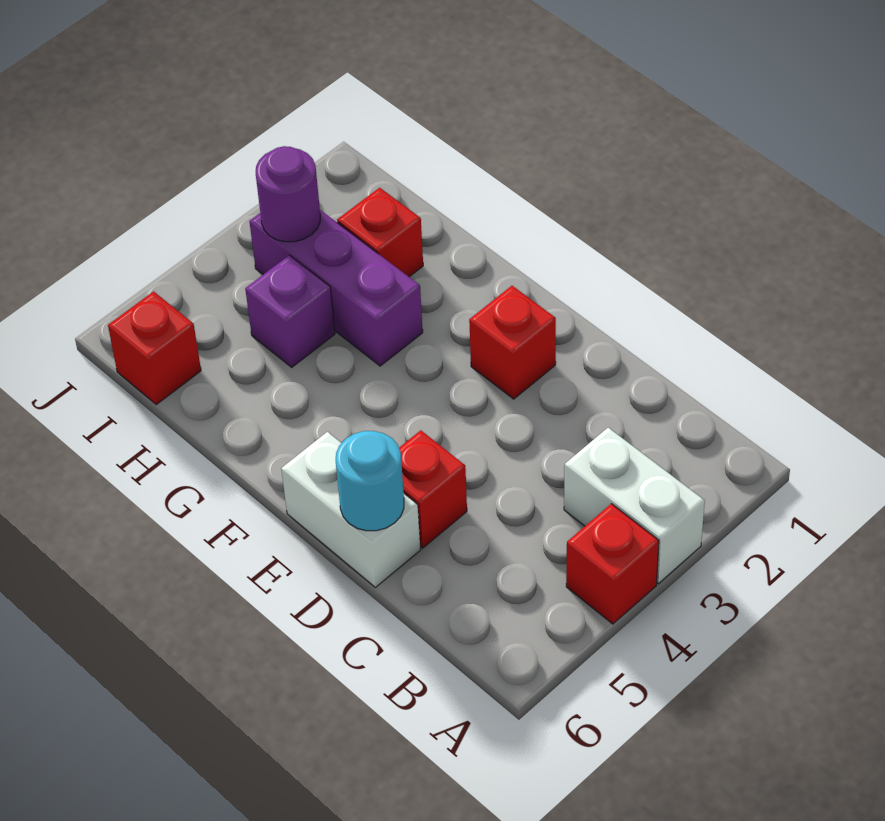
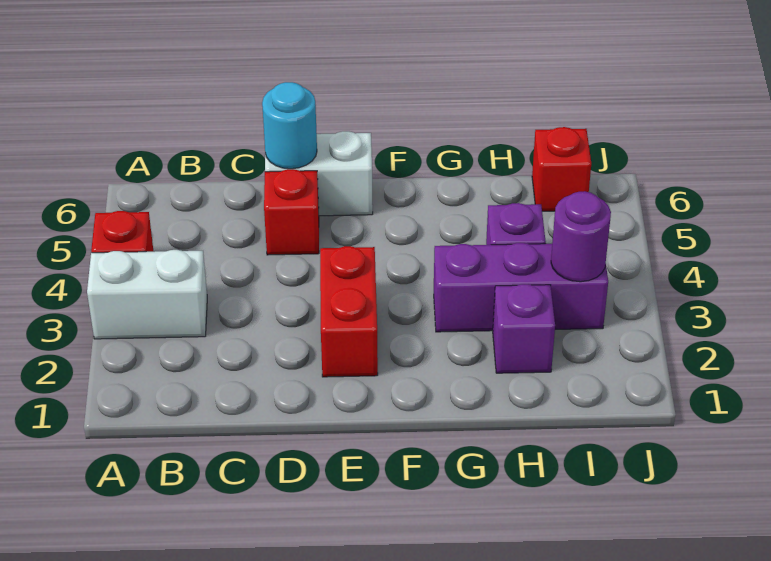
red 1x1 brick [469,286,556,399] -> red 1x2 brick [320,246,378,377]
red 1x1 brick [337,188,423,277] -> purple 1x1 brick [493,284,555,373]

